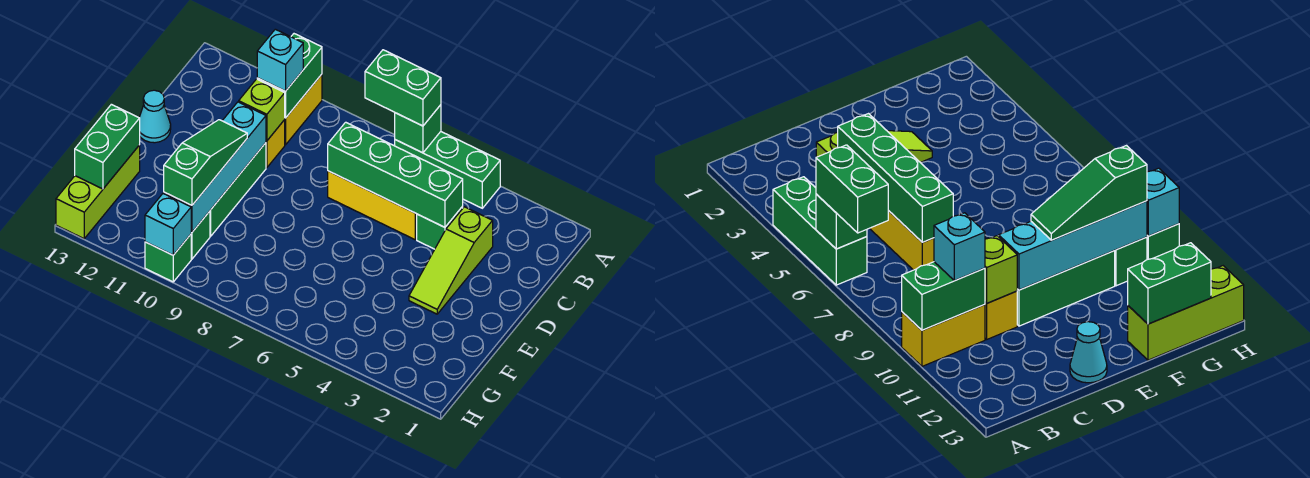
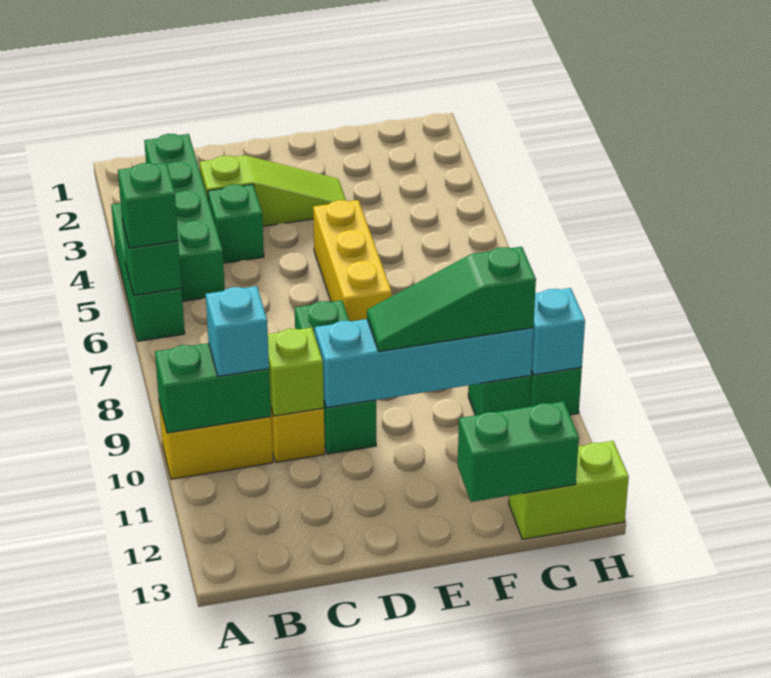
green 1x2 brick [365,50,441,126] -> green 1x1 brick [118,163,178,248]
green 1x4 brick [328,122,463,227] -> green 1x4 brick moved to [144,134,225,301]
yellow 1x3 brick [328,171,417,240] -> yellow 1x3 brick moved to [313,200,392,321]
green 1x3 brick [210,143,266,236] -> green 1x3 brick turned to [295,300,376,454]
cyan 1x1 cone [139,90,171,143] -> none
lime 1x3 brick [56,145,140,239] -> lime 1x2 brick [509,441,629,540]

